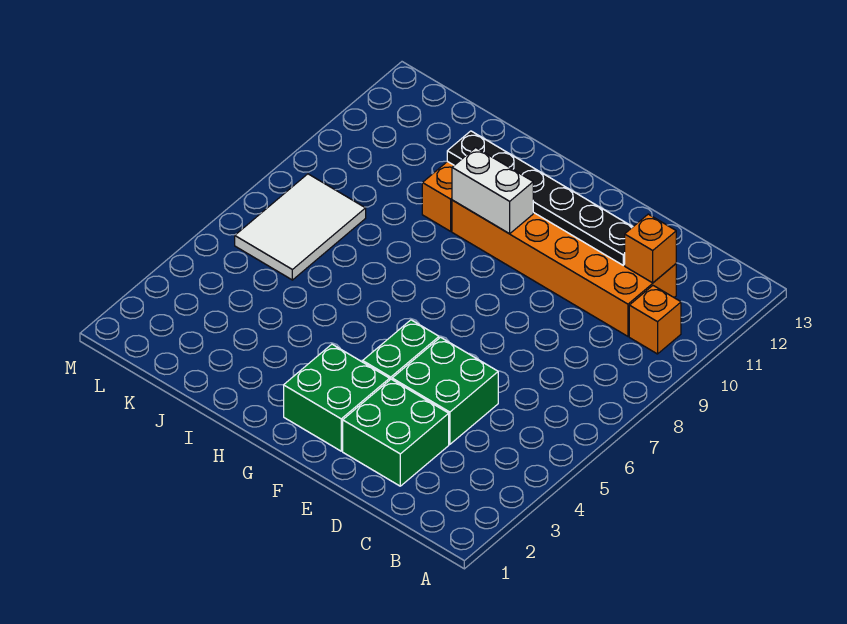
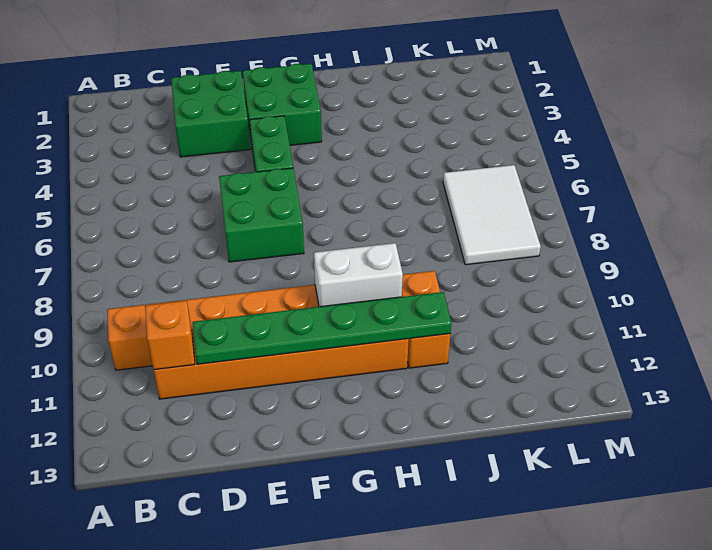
green 2x2 brick [392,337,498,444] -> green 2x2 brick moved to [219,168,304,262]
black 1x6 plate [447,131,632,265] -> green 1x6 plate [193,292,452,364]

